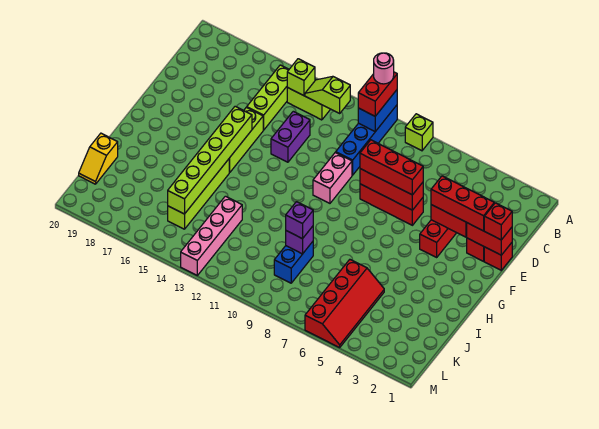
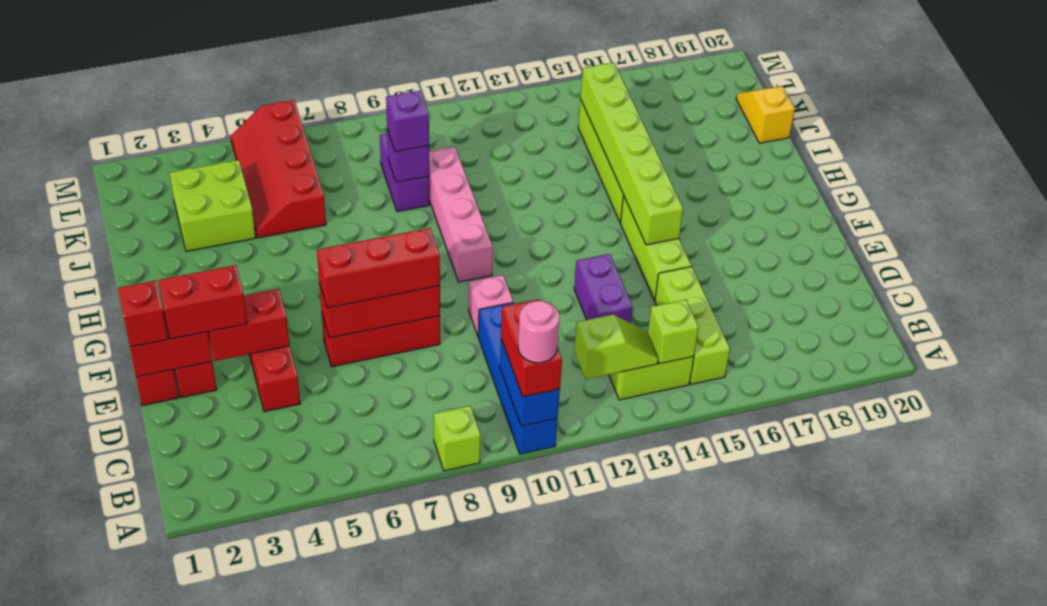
red 1x3 brick [431,176,494,231] -> red 1x2 brick [158,265,247,339]
pink 1x2 brick [313,152,352,203] -> pink 1x1 brick [469,275,513,336]
none -> lime 2x2 brick [170,160,256,251]
blue 1x2 brick [274,242,313,283] -> purple 1x2 brick [380,133,430,212]
pink 1x4 brick [181,196,242,275] -> pink 1x4 brick moved to [429,147,493,282]

